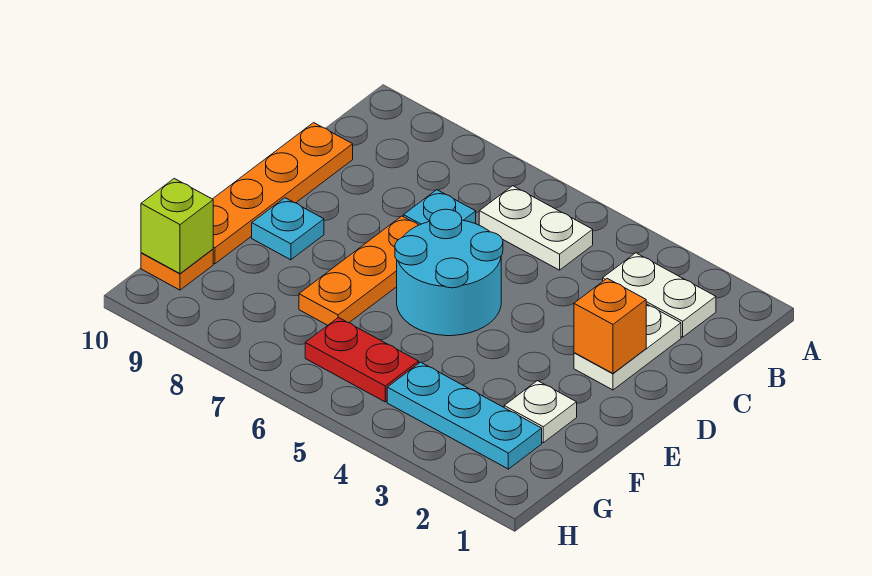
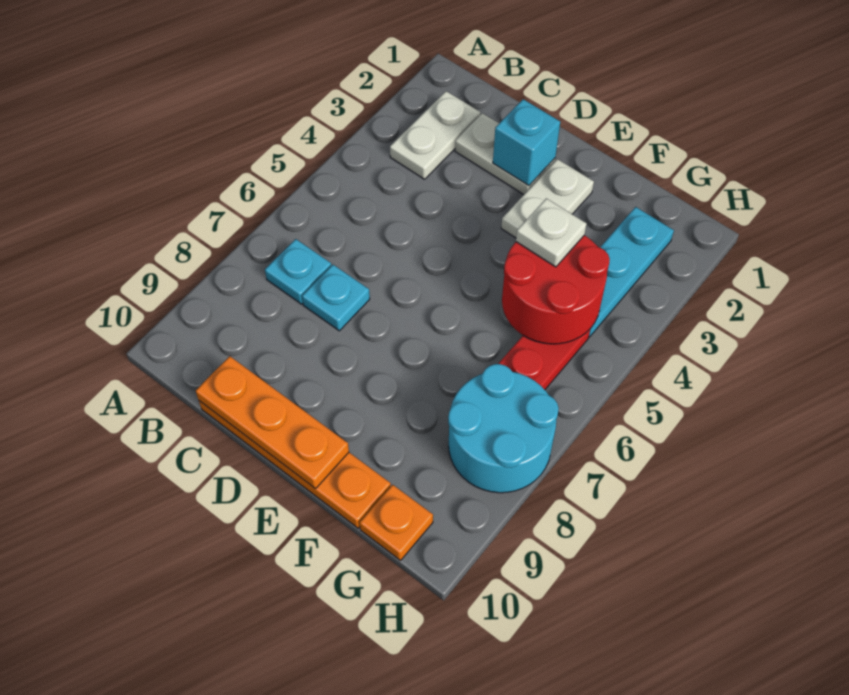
white 1x2 plate [479,186,593,270] -> white 1x2 plate moved to [501,159,594,238]
orange 1x1 brick [574,278,646,373] -> cyan 1x1 brick [493,99,560,186]
cyan 2x2 round brick [395,209,503,336] -> cyan 2x2 round brick moved to [448,364,559,493]
orange 1x3 plate [299,216,418,325] -> orange 1x3 plate moved to [196,356,349,489]
cyan 1x1 plate [252,198,324,260] -> cyan 1x1 plate moved to [265,239,331,304]
white 1x1 plate [504,381,577,443] -> white 1x1 plate moved to [516,198,587,267]
none -> red 2x2 round brick [502,235,610,344]
lime 1x1 brick [141,179,213,273] -> none

